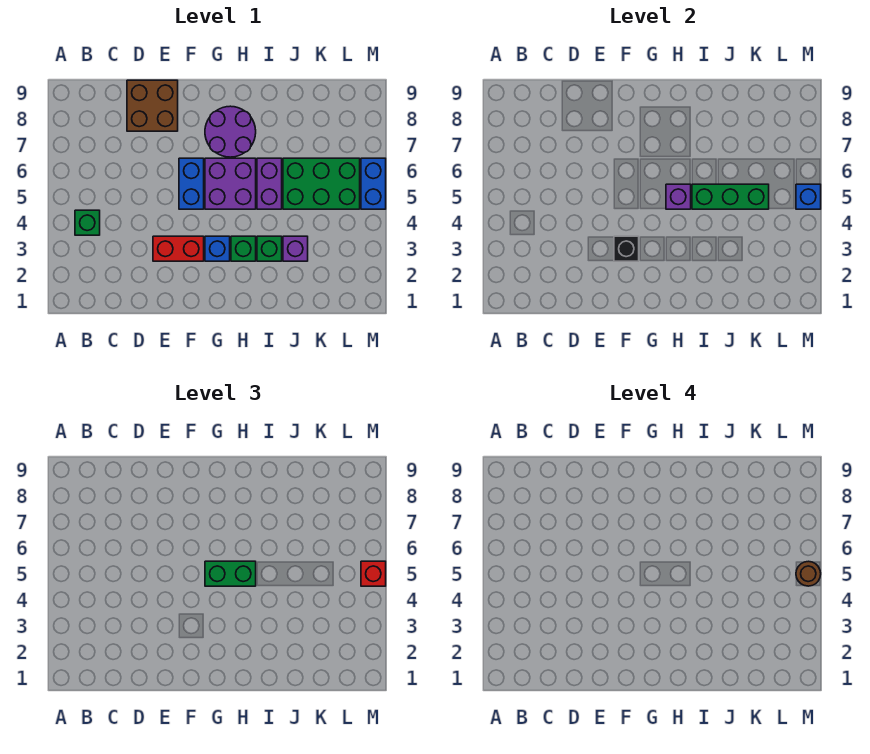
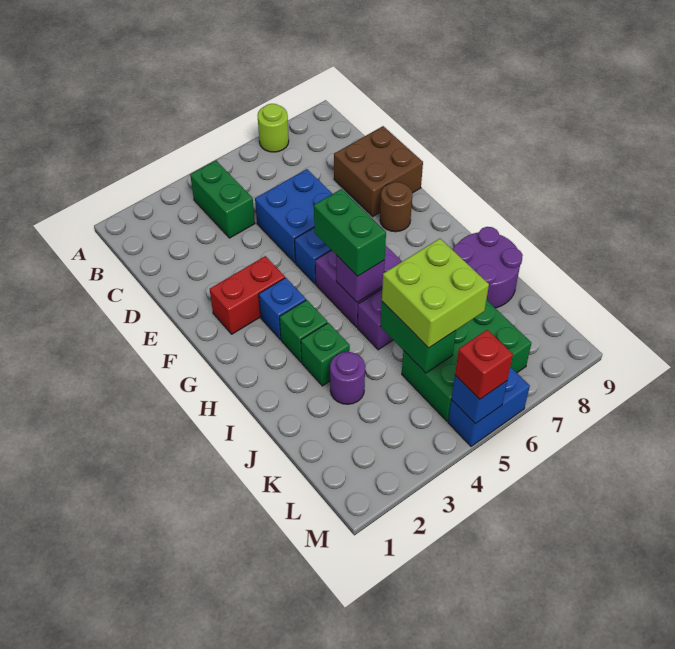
none -> lime 1x1 round brick [258,104,289,152]
green 1x1 brick [75,210,100,235] -> green 1x2 brick [190,161,255,238]
none -> blue 2x2 brick [255,169,332,263]
red 1x2 brick [153,236,204,261] -> red 1x2 brick turned to [210,256,285,334]
black 1x1 brick [614,236,639,261] -> none
purple 2x2 round brick [205,106,256,157] -> purple 2x2 round brick moved to [453,227,523,308]
green 1x3 brick [692,184,769,209] -> green 1x2 brick [380,302,456,373]
purple 1x1 brick [283,236,308,261] -> purple 1x1 round brick [330,352,365,404]
green 2x3 brick [283,158,360,209] -> green 2x3 brick turned to [402,300,531,421]
none -> lime 2x2 brick [382,239,489,348]
brown 1x1 round brick [796,561,821,586] -> brown 1x1 round brick moved to [380,182,413,232]

